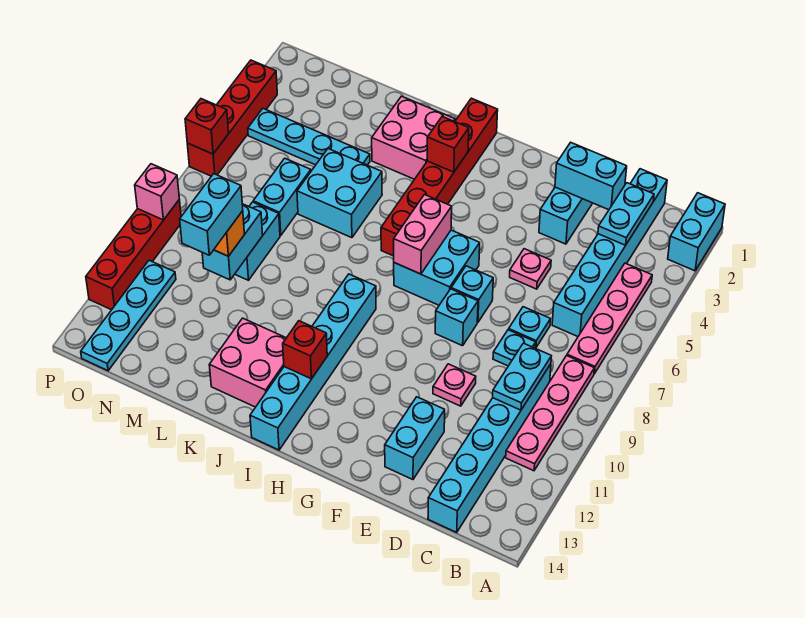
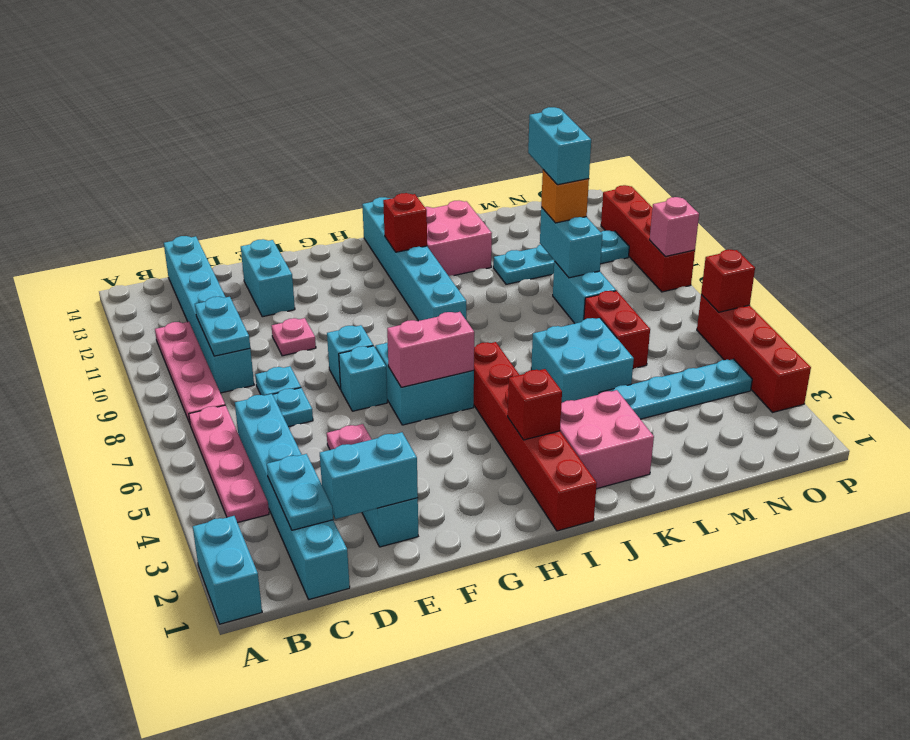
pink 1x2 brick [394,195,452,274] -> pink 1x2 brick turned to [387,312,474,387]
cyan 1x2 brick [253,158,311,236] -> red 1x2 brick [584,291,650,369]
cyan 1x4 plate [81,260,176,371] -> cyan 1x4 plate turned to [493,231,629,284]

